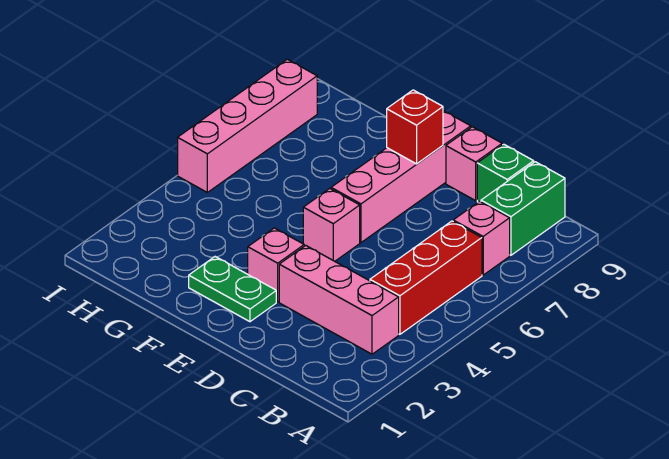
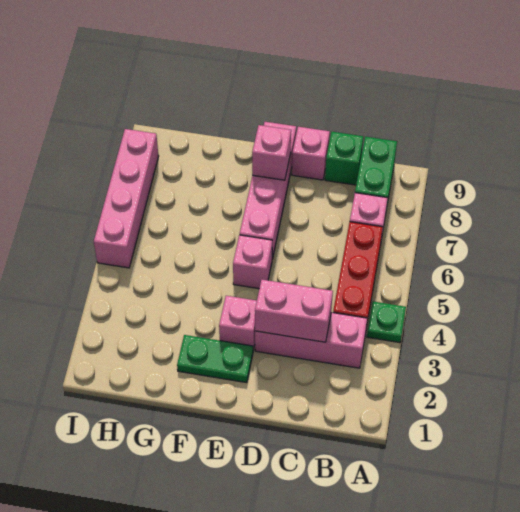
none -> green 1x1 plate [367,302,406,343]
none -> pink 1x2 brick [255,280,333,342]
red 1x1 brick [387,90,443,164] -> pink 1x1 brick [252,125,291,180]

